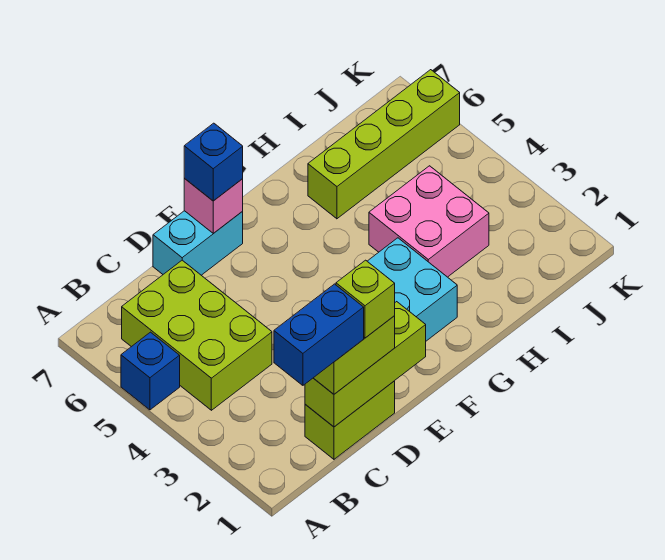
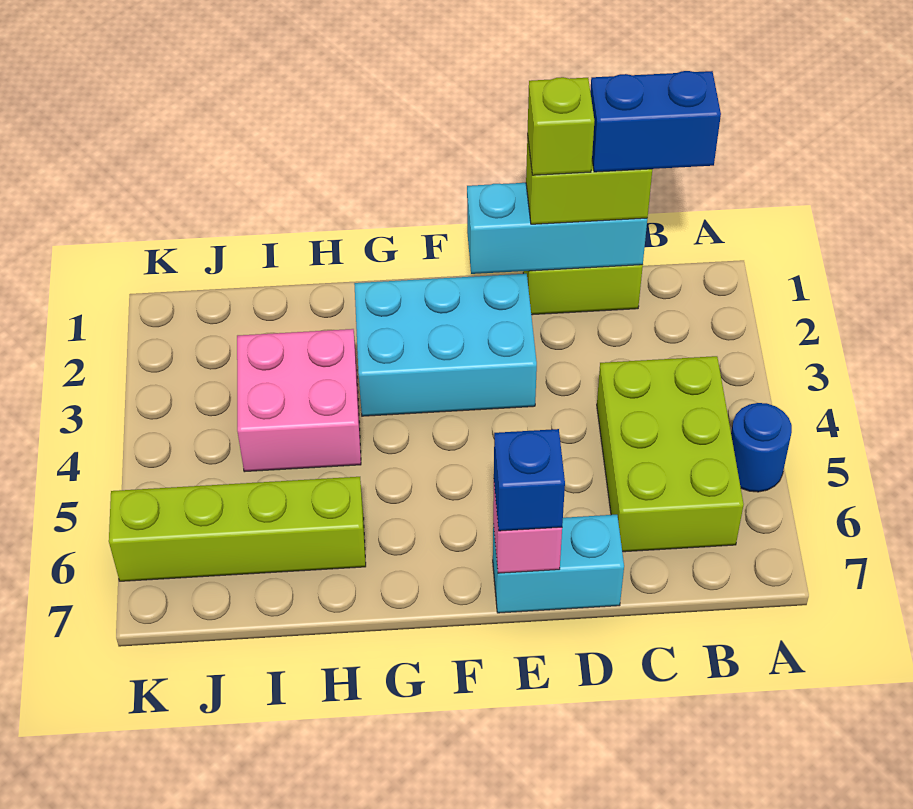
blue 1x1 brick [121,332,180,410] -> blue 1x1 round brick [731,403,792,492]
lime 1x3 brick [305,302,426,427] -> cyan 1x3 brick [467,183,647,274]

